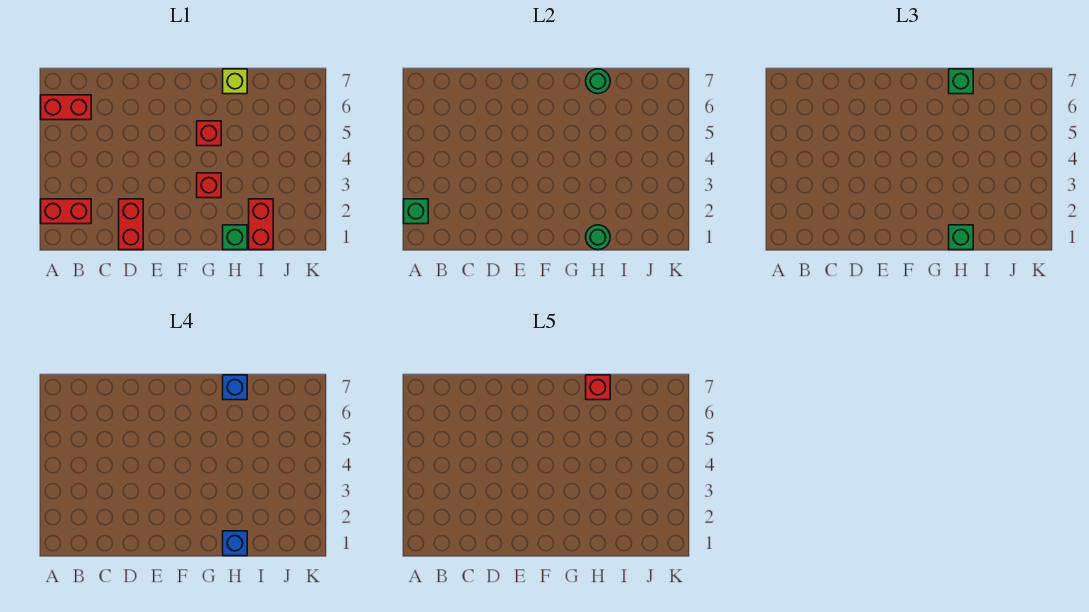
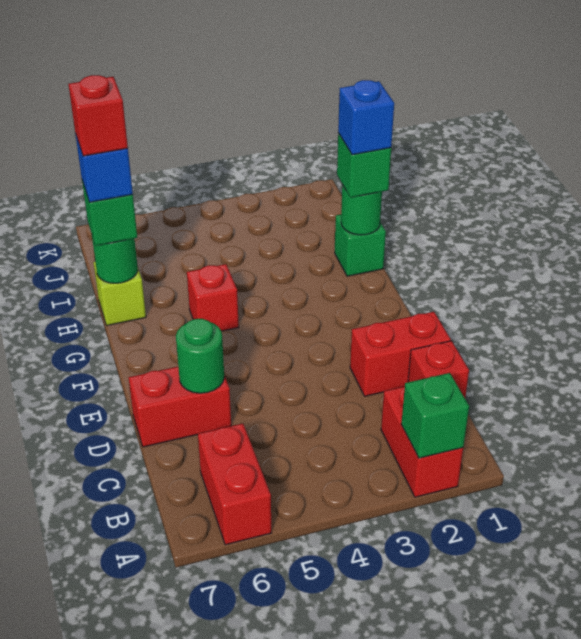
none -> green 1x1 round brick [176,319,224,393]
red 1x1 brick [197,173,221,198] -> red 1x1 brick moved to [408,341,469,398]
red 1x2 brick [249,199,273,250] -> red 1x2 brick moved to [128,367,231,447]

